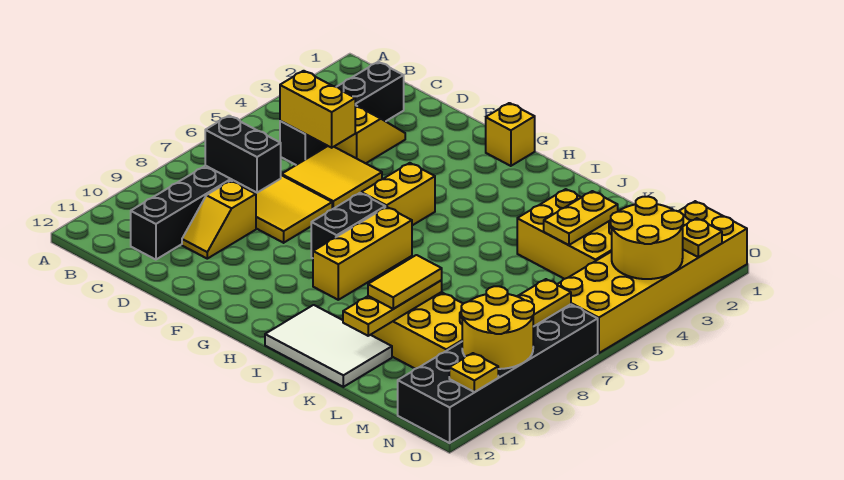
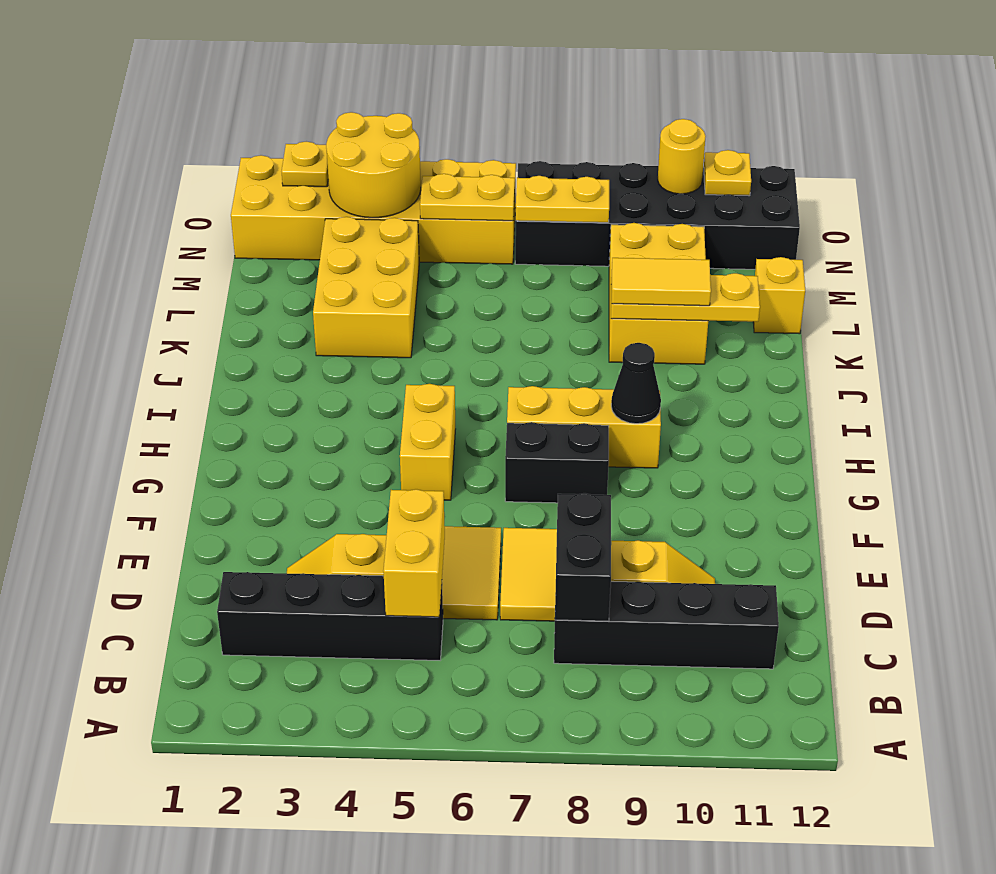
yellow 1x1 brick [486,103,535,166] -> yellow 1x1 brick moved to [753,257,805,334]
yellow 1x2 brick [361,163,435,225] -> yellow 1x2 brick turned to [400,384,455,500]
none -> black 1x1 cone [611,343,661,424]
white 2x3 tile [265,305,392,387] -> none
yellow 1x2 plate [544,191,618,245] -> yellow 1x2 plate moved to [420,174,515,221]
yellow 2x2 round brick [461,286,534,369] -> yellow 1x1 round brick [658,119,706,194]

